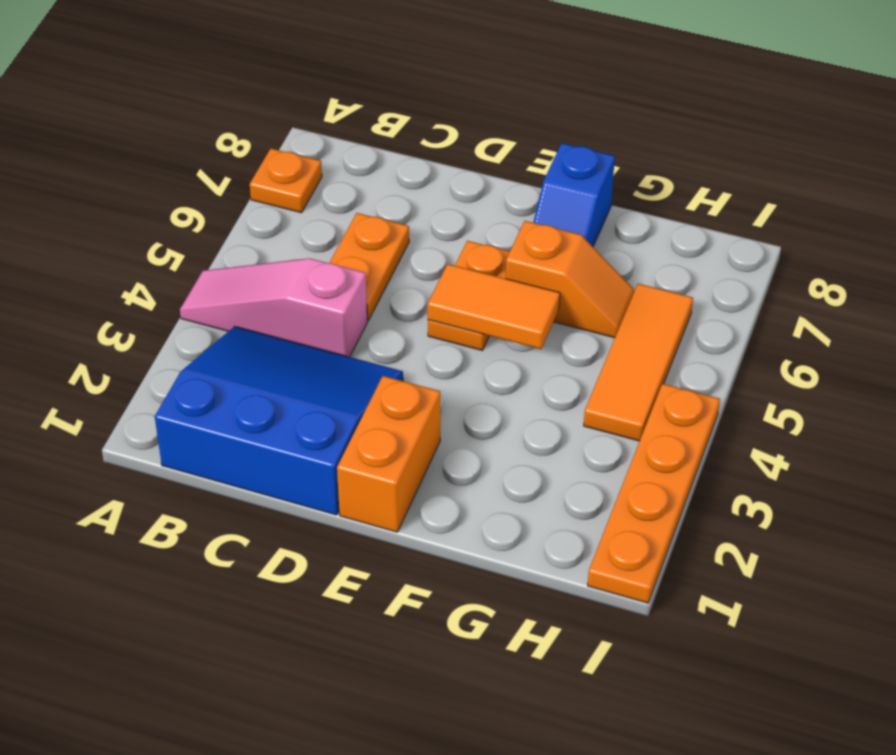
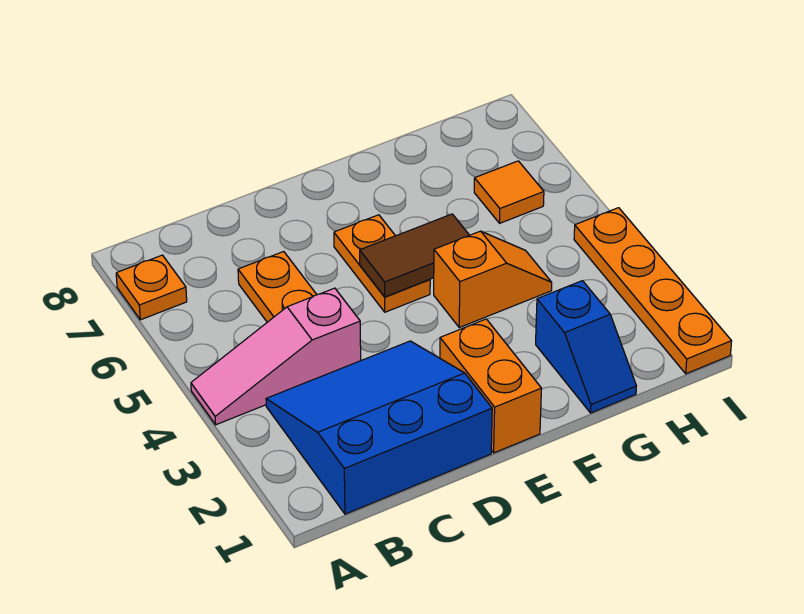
orange 1x2 tile [428,264,560,349] -> brown 1x2 tile [360,214,469,297]
orange 1x2 slope [506,221,634,338] -> orange 1x2 slope moved to [434,231,552,327]
blue 1x2 slope [533,143,615,247] -> blue 1x2 slope moved to [536,281,636,413]
orange 1x3 tile [584,284,693,441] -> orange 1x1 tile [474,161,544,223]

